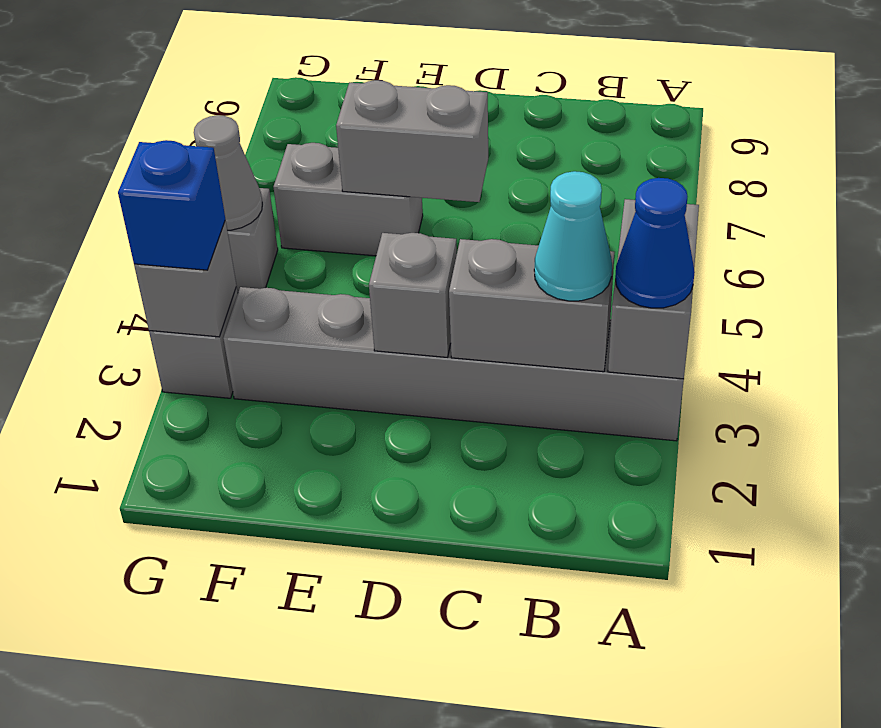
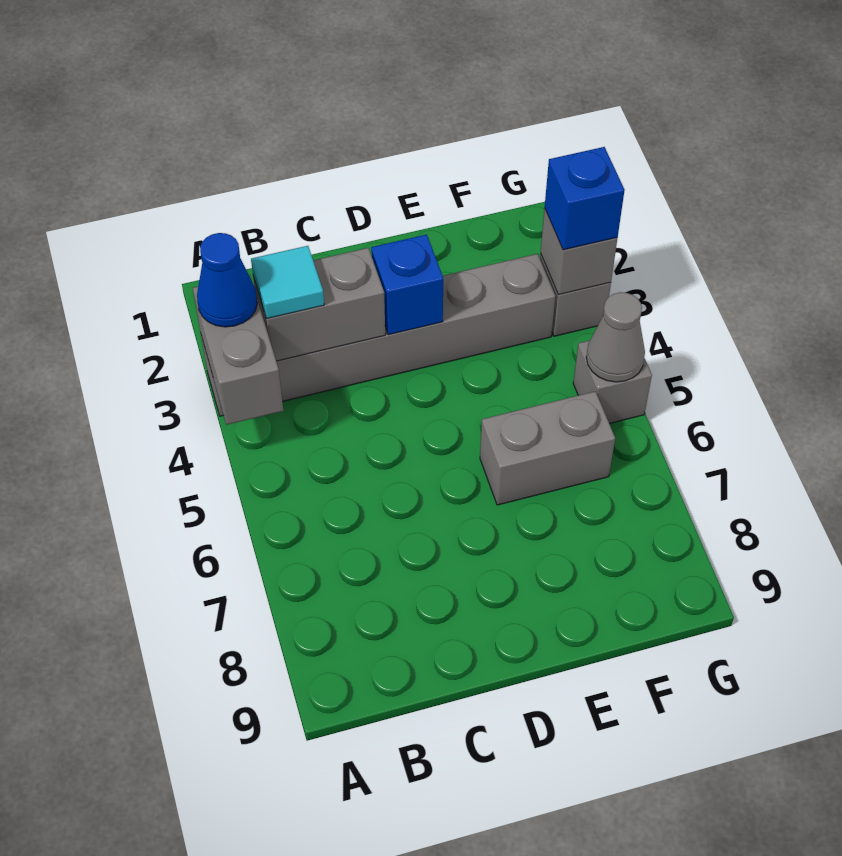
cyan 1x1 cone [534,171,612,301] -> cyan 1x1 tile [251,246,324,319]
grey 1x1 brick [369,233,457,357] -> blue 1x1 brick [371,235,443,335]
grey 1x2 brick [336,80,488,202] -> none

